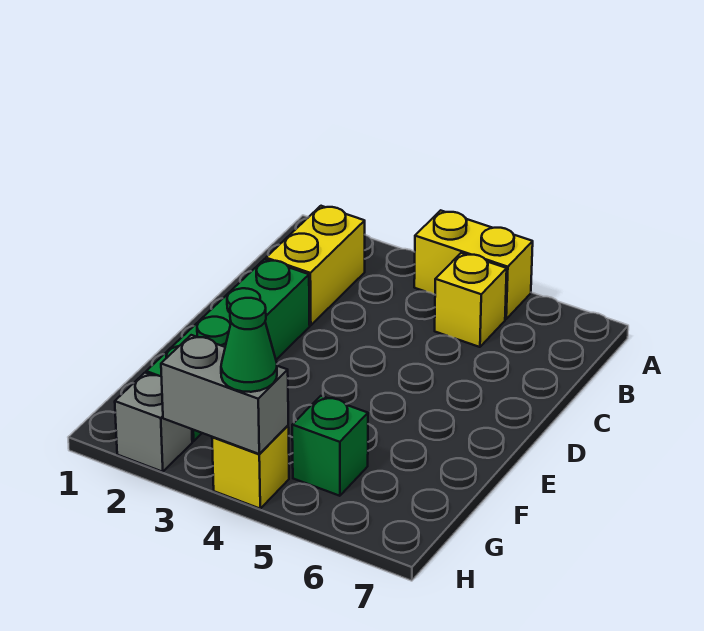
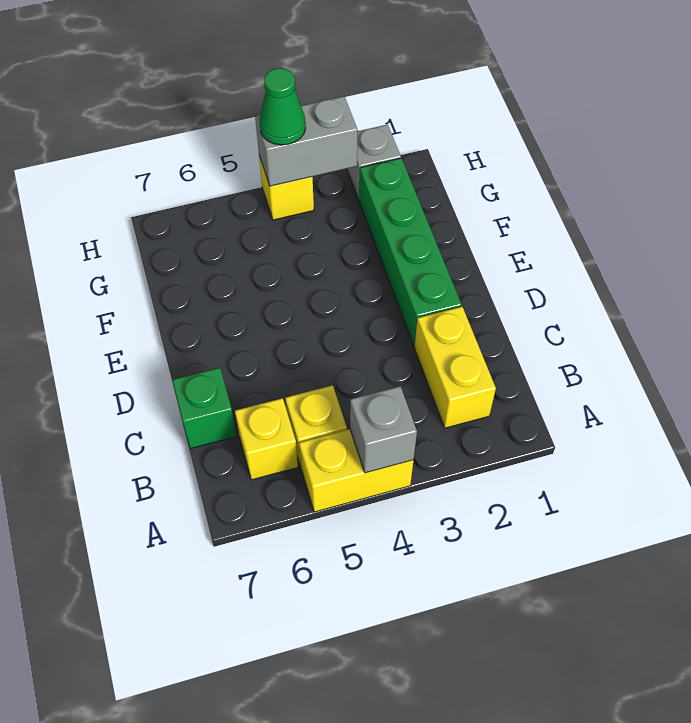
none -> grey 1x1 brick [350,386,417,473]
none -> yellow 1x1 brick [235,398,298,480]
green 1x1 brick [292,396,368,496] -> green 1x1 brick moved to [173,368,237,449]

